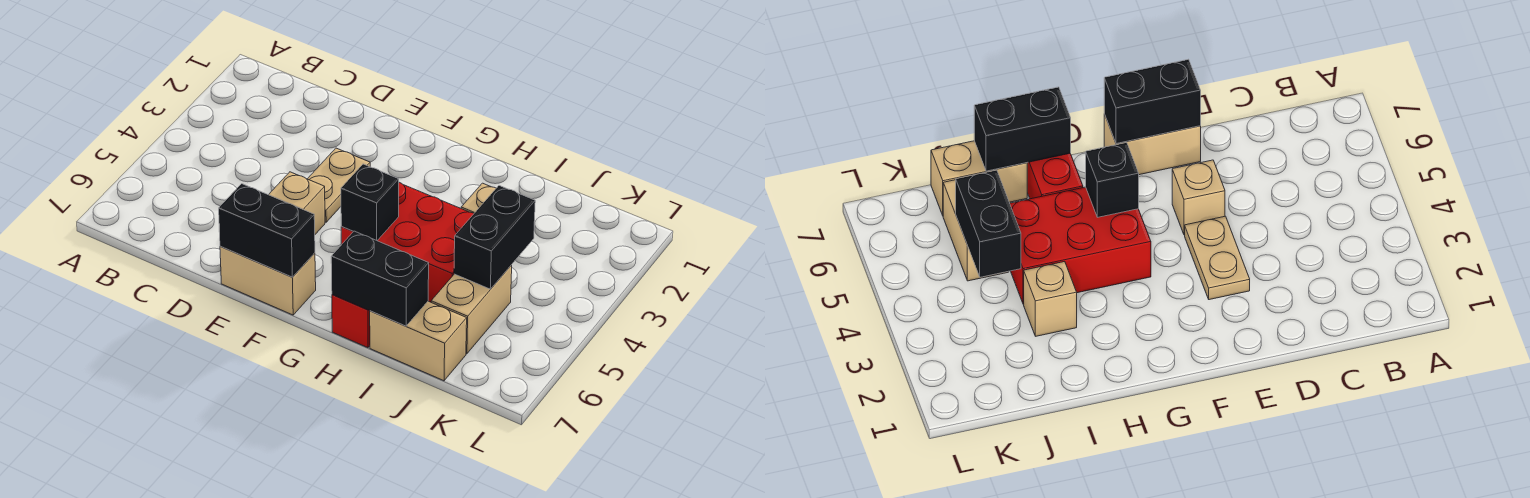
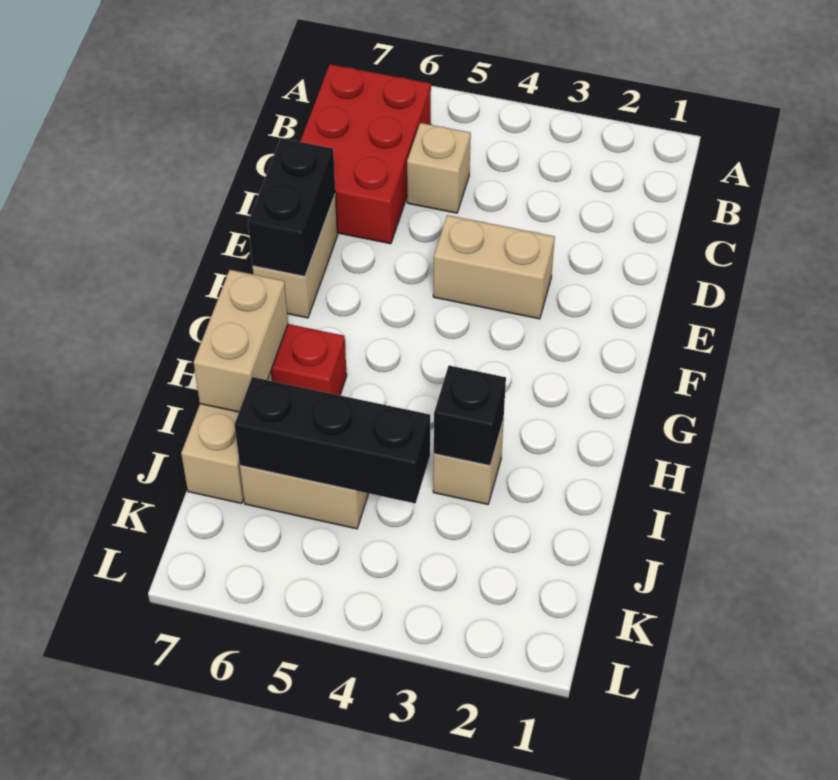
tan 1x2 plate [308,148,370,222] -> tan 1x2 brick [433,215,555,319]
tan 1x1 brick [269,172,325,234] -> tan 1x1 brick moved to [407,123,471,213]
red 2x3 brick [341,182,474,302] -> red 2x3 brick moved to [300,64,431,244]
black 1x1 brick [341,164,399,240] -> black 1x1 brick moved to [434,366,506,466]
black 1x2 brick [331,231,429,326] -> tan 1x2 brick [194,270,288,412]
black 1x2 brick [454,186,535,289] -> black 1x3 brick [235,377,430,503]

